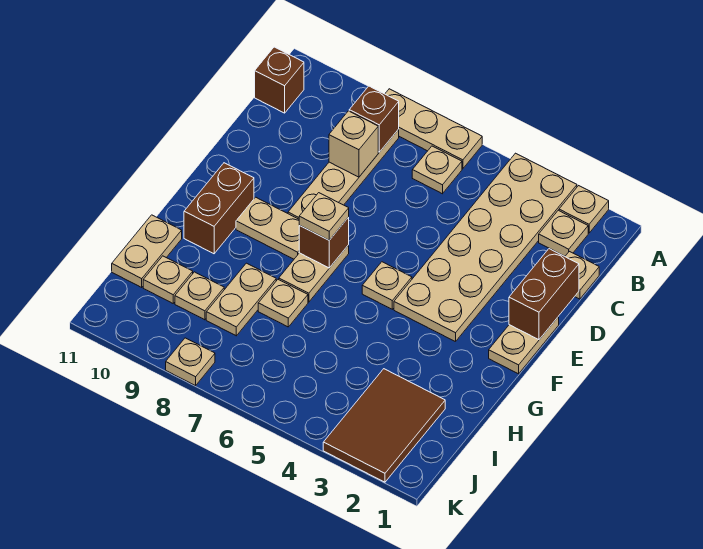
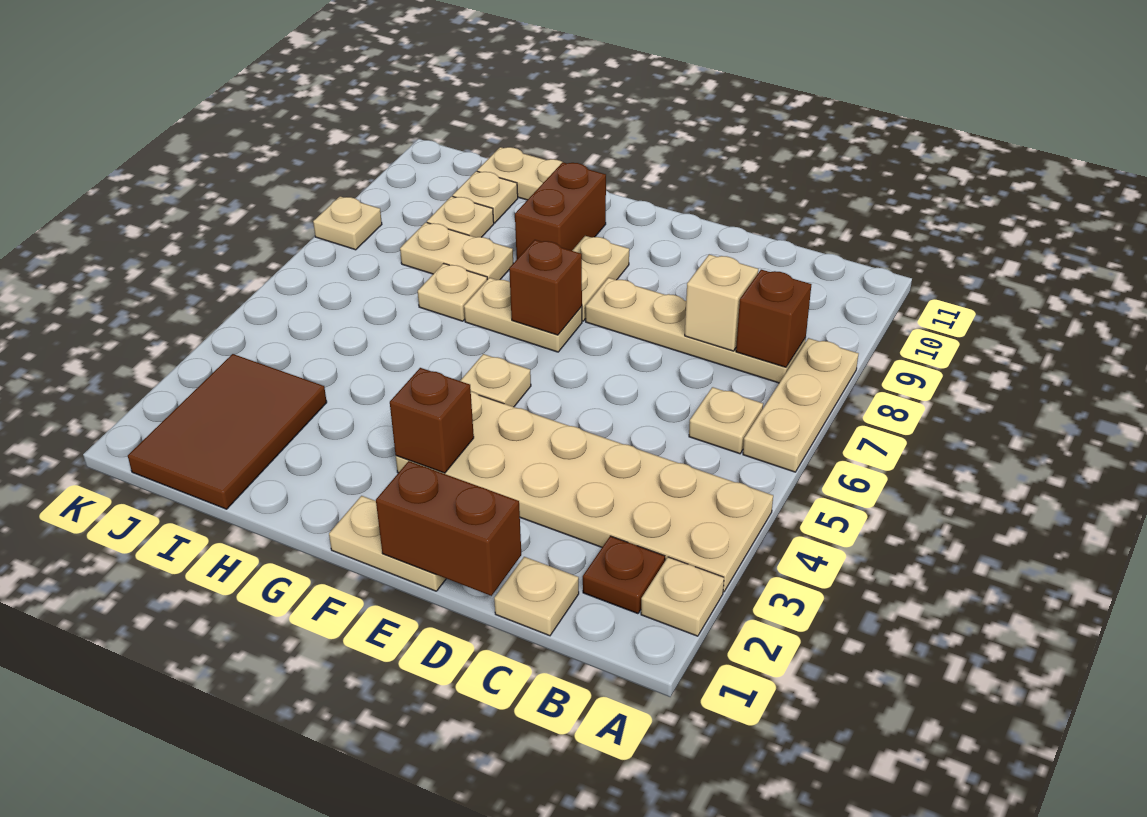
tan 1x1 plate [539,210,588,256] -> brown 1x1 plate [583,536,665,614]
brown 1x1 brick [255,47,304,113] -> brown 1x1 brick moved to [390,368,474,473]
tan 1x1 plate [299,193,349,240] -> none
brown 1x2 brick [184,163,254,254] -> brown 1x2 brick turned to [515,162,606,259]
brown 2x3 tile [323,369,445,482] -> brown 2x3 tile turned to [128,354,327,509]

